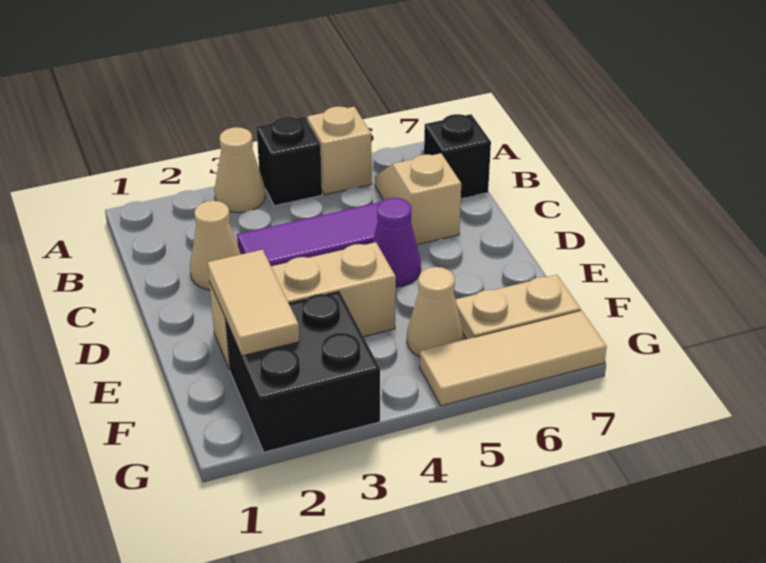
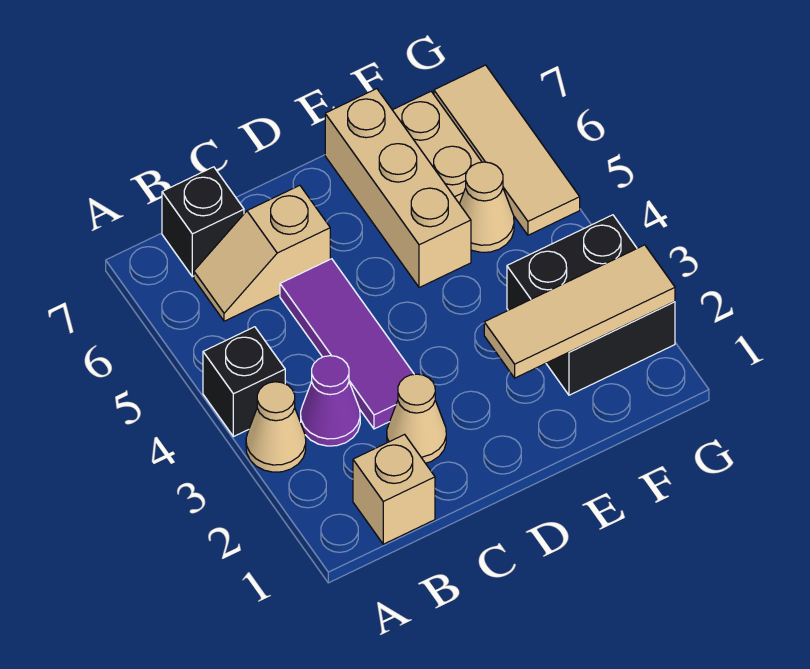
tan 1x1 brick [307,107,372,195] -> tan 1x1 brick moved to [353,434,435,544]
purple 1x1 cone [372,198,421,287] -> purple 1x1 cone moved to [301,356,360,446]
tan 1x3 brick [209,242,396,369] -> tan 1x3 brick moved to [325,89,471,288]
tan 1x2 tile [207,250,299,356] -> tan 1x3 tile [484,245,675,378]

